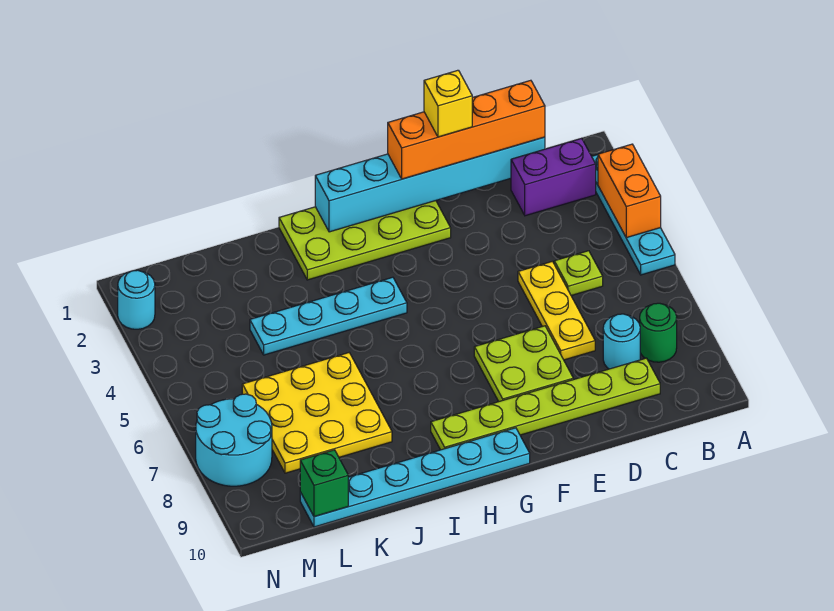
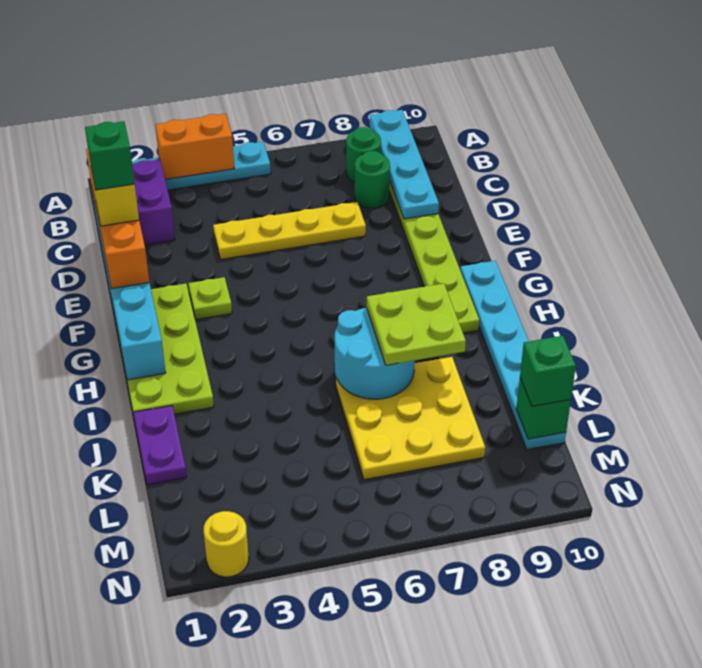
lime 1x1 plate [554,251,603,296] -> lime 1x1 plate moved to [188,277,232,319]
cyan 1x1 round brick [603,314,640,369] -> green 1x1 round brick [355,151,390,208]
yellow 1x3 plate [518,261,595,360] -> yellow 1x4 plate [213,202,366,259]
none -> green 1x1 brick [85,121,135,190]
lime 2x2 plate [474,326,573,402] -> lime 2x2 plate moved to [367,284,466,365]
cyan 1x4 plate [250,277,407,355] -> cyan 1x4 plate moved to [370,110,439,219]
none -> purple 1x2 plate [133,406,187,485]
none -> green 1x1 brick [520,336,576,406]
cyan 2x2 round brick [196,394,272,486] -> cyan 2x2 round brick moved to [335,308,415,399]
cyan 1x1 round brick [118,270,155,329] -> yellow 1x1 round brick [204,511,249,577]

